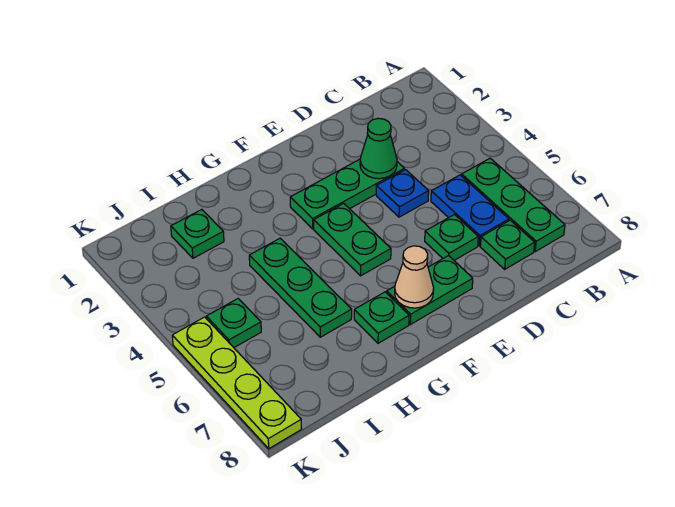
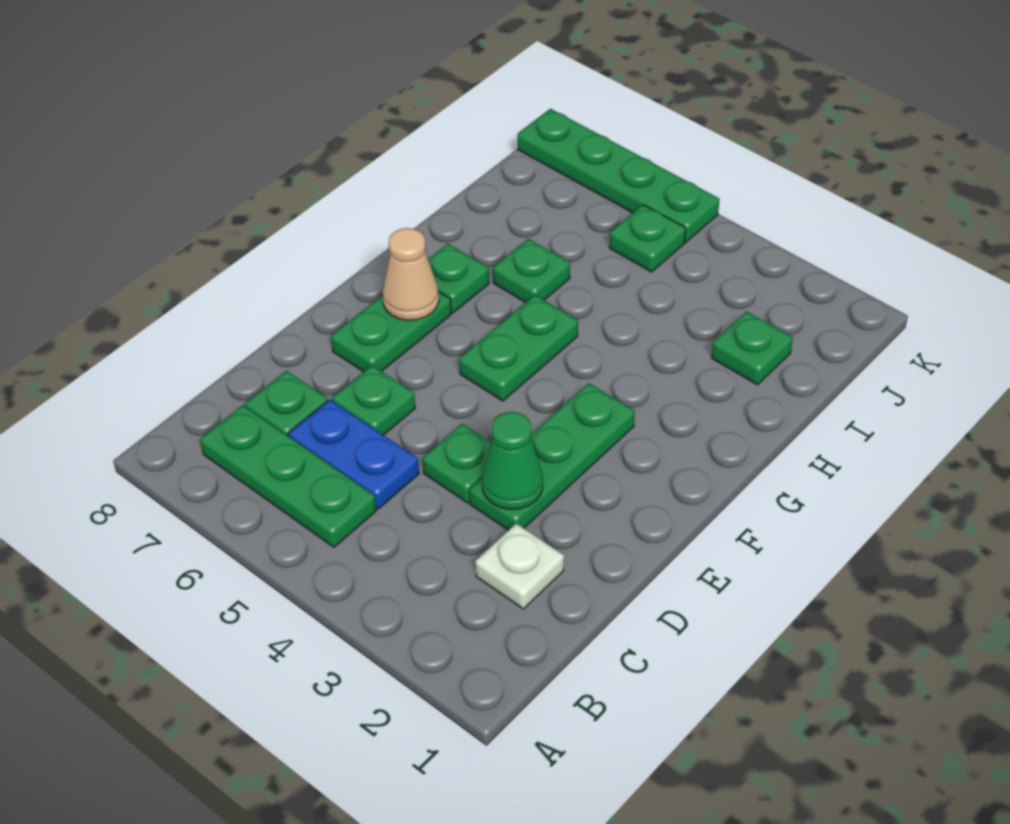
none -> white 1x1 plate [475,524,564,609]
blue 1x1 plate [376,170,429,217] -> green 1x1 plate [422,424,492,503]
green 1x2 plate [314,203,391,276] -> green 1x2 plate turned to [459,295,578,401]
green 1x3 plate [249,238,352,337] -> green 1x1 plate [493,239,570,303]
lime 1x4 plate [172,317,301,449] -> green 1x4 plate [518,109,720,242]

